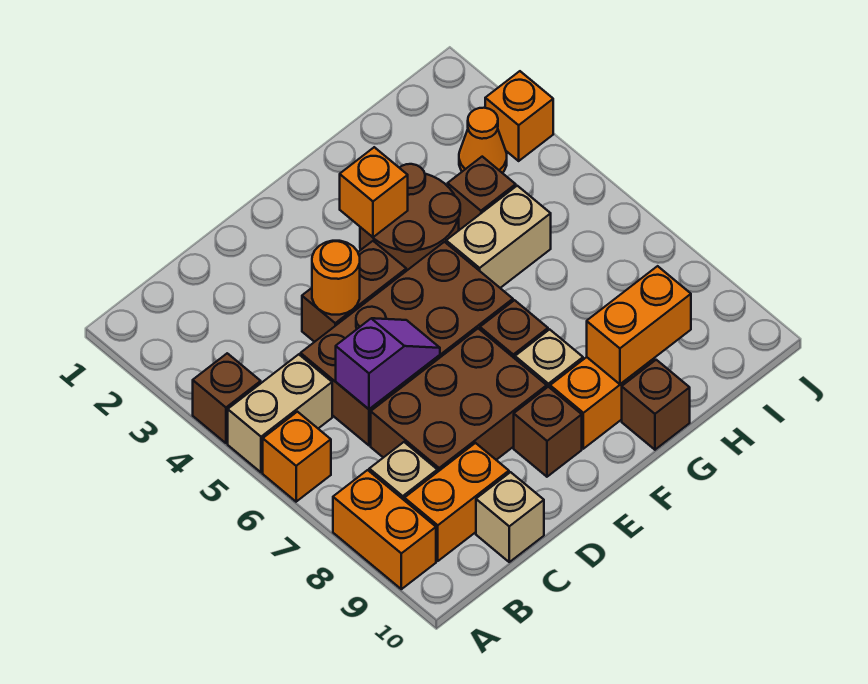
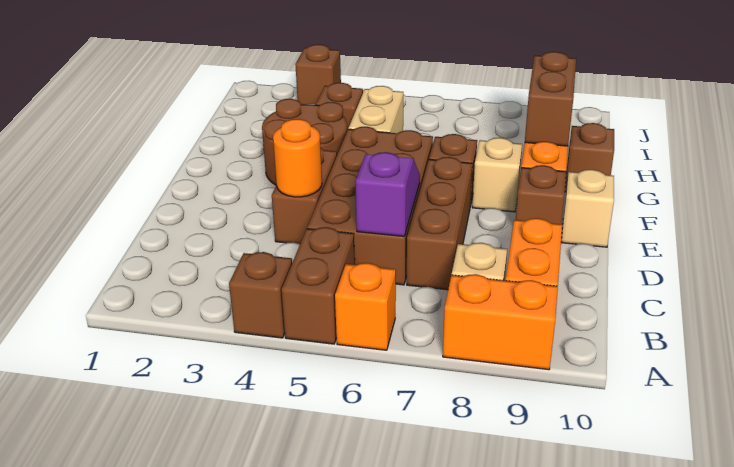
tan 1x2 brick [228,354,332,472] -> brown 1x2 brick [282,227,355,344]
brown 2x3 brick [371,328,547,472] -> brown 1x3 brick [407,157,472,290]
tan 1x1 brick [476,472,544,562] -> tan 1x1 brick moved to [561,170,614,247]
orange 1x1 brick [340,147,408,237] -> none
orange 1x2 brick [587,266,691,384] -> brown 1x2 brick [525,52,576,146]
orange 1x1 cone [459,108,507,173] -> none
orange 1x1 brick [485,71,553,161] -> brown 1x1 brick [295,45,341,105]

